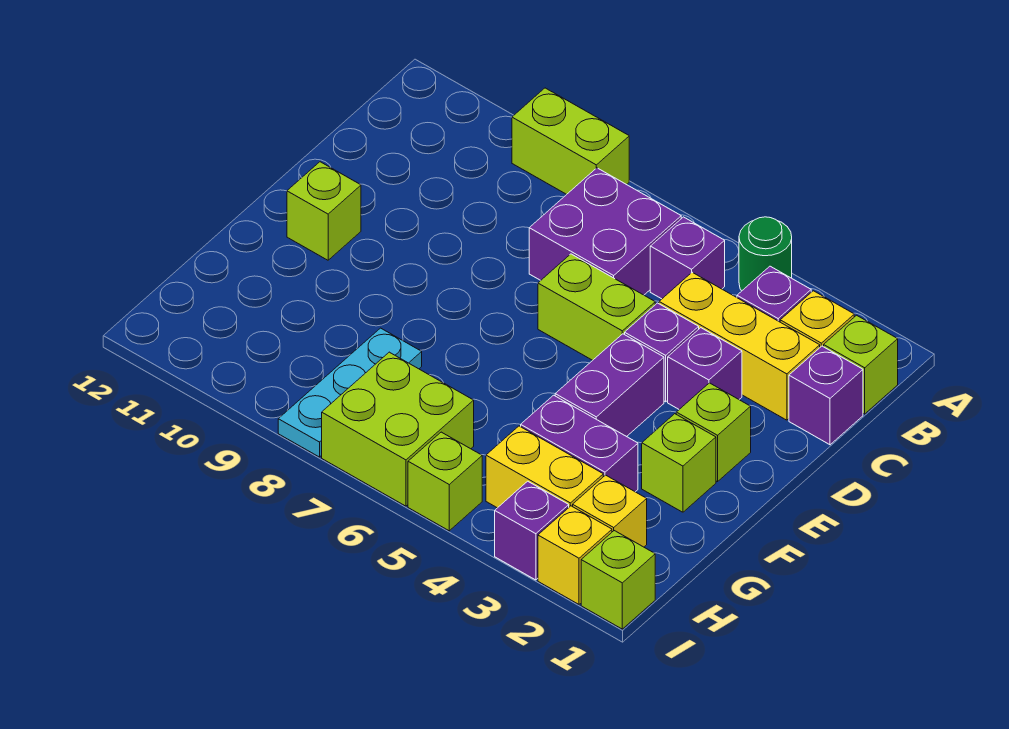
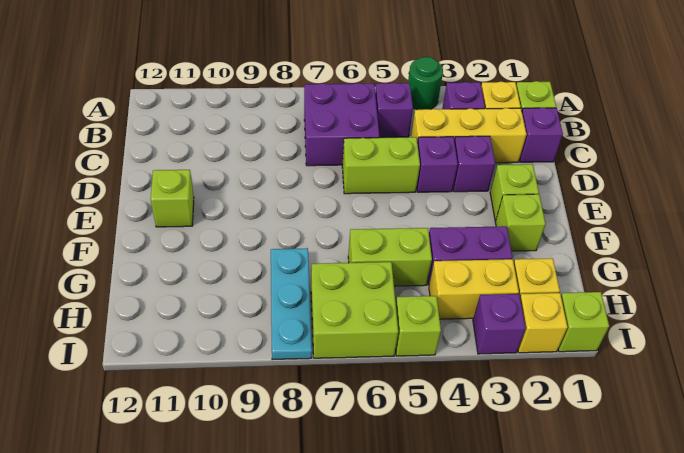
lime 1x2 brick [512,88,629,194] -> lime 1x2 brick moved to [348,228,432,286]
purple 1x2 brick [555,334,664,437] -> none

